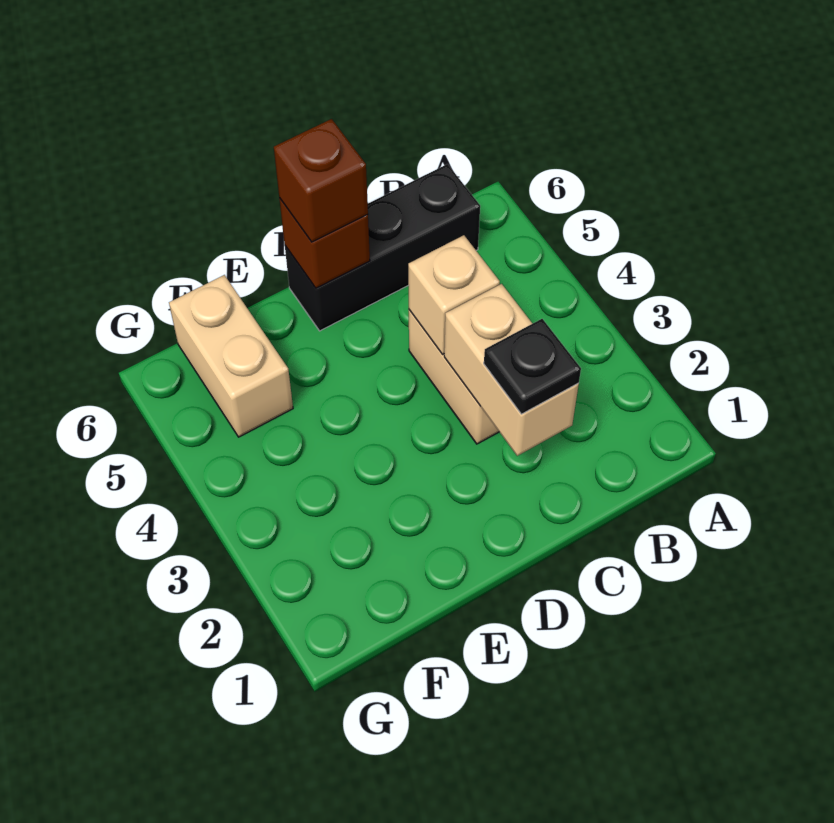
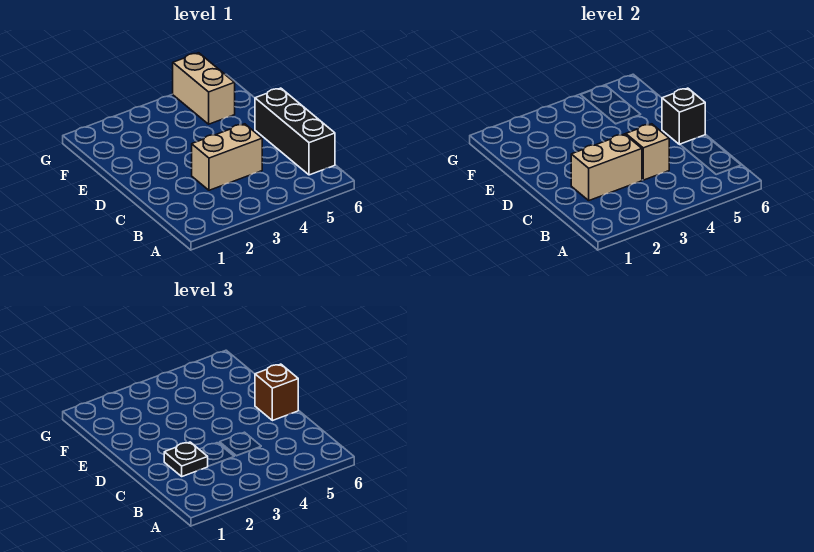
brown 1x1 brick [279,198,370,288] -> black 1x1 brick [662,88,705,145]
tan 1x2 brick [169,275,293,437] -> tan 1x2 brick turned to [173,53,235,124]

